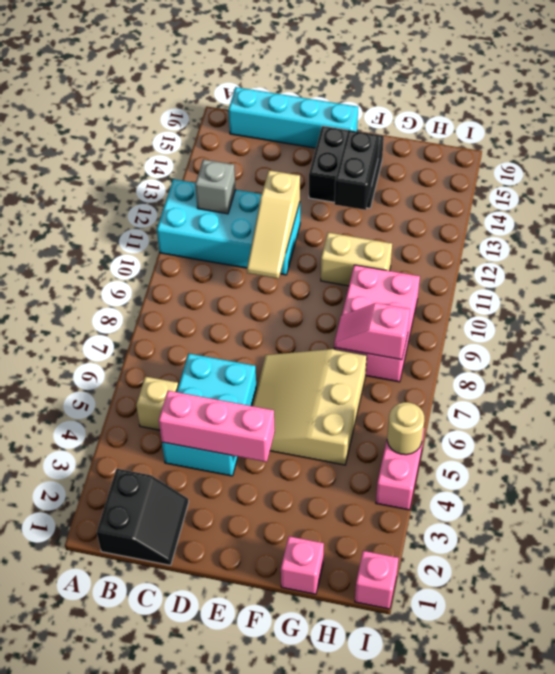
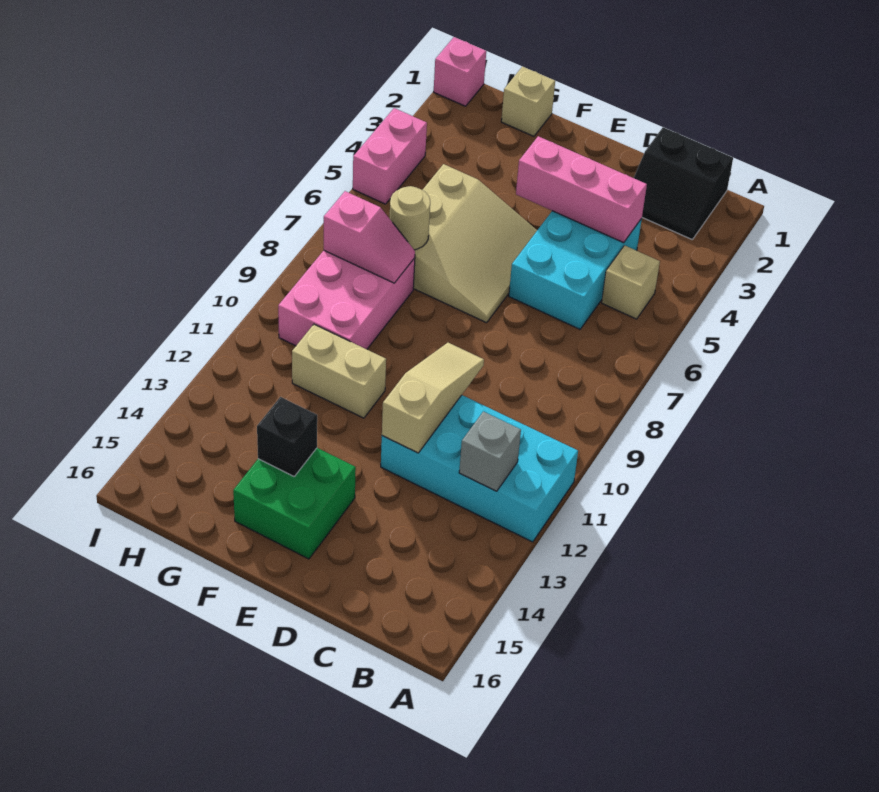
black 2x2 slope [97,469,189,565] -> black 2x2 slope turned to [634,127,733,239]
cyan 1x4 brick [229,87,358,148] -> none
black 2x2 brick [309,126,384,208] -> green 2x2 brick [233,448,356,559]
black 1x2 brick [335,130,379,210] -> black 1x1 brick [257,397,317,476]
pink 1x1 brick [281,536,324,594] -> tan 1x1 brick [501,67,555,136]
tan 1x1 round brick [387,402,424,455] -> tan 1x1 round brick moved to [390,186,430,250]

